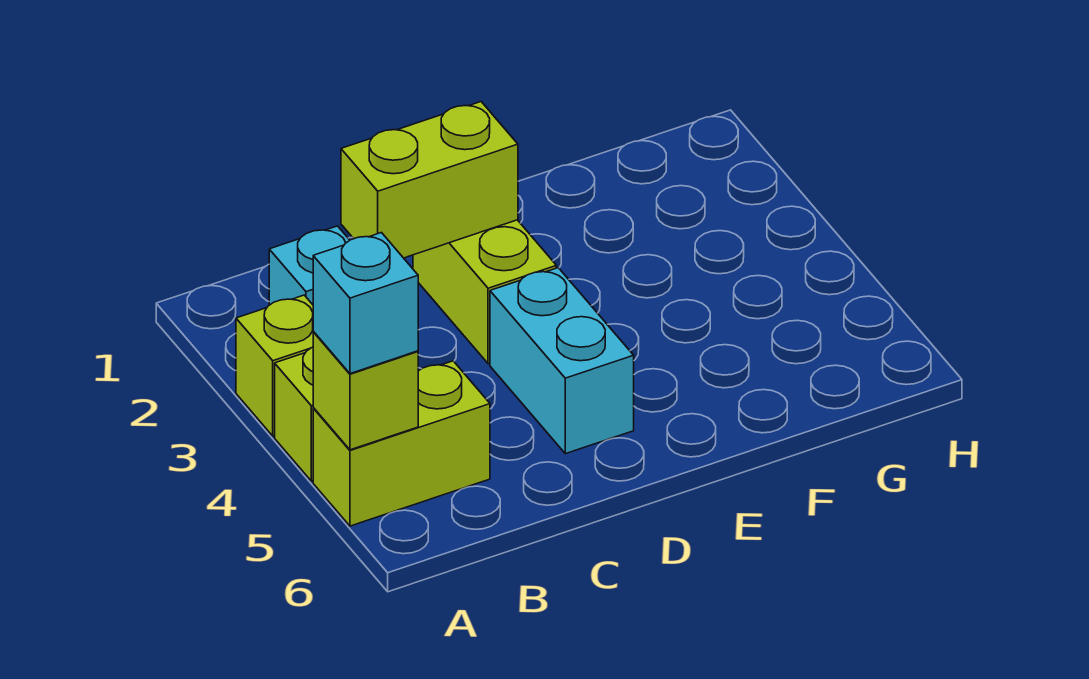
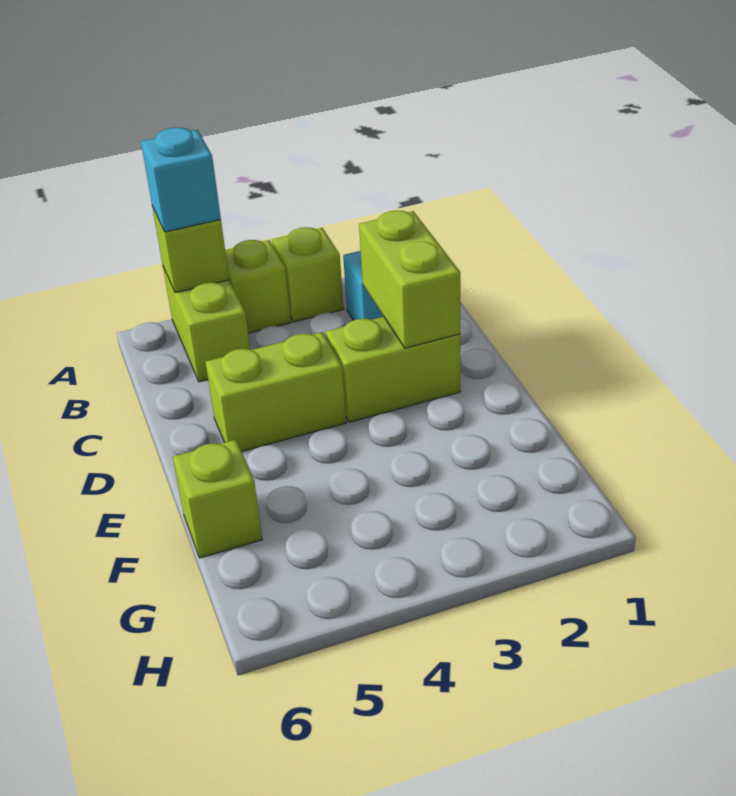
cyan 1x2 brick [490,268,634,454] -> lime 1x2 brick [205,332,346,452]
none -> lime 1x1 brick [173,440,262,558]

